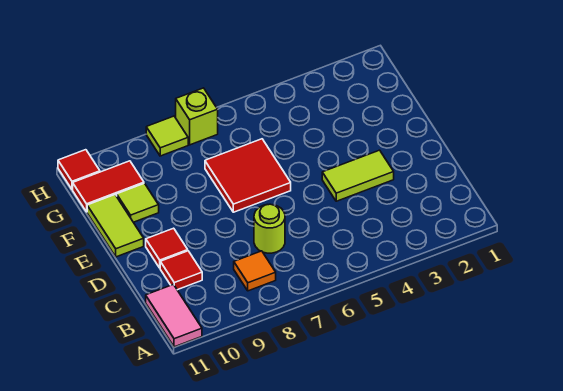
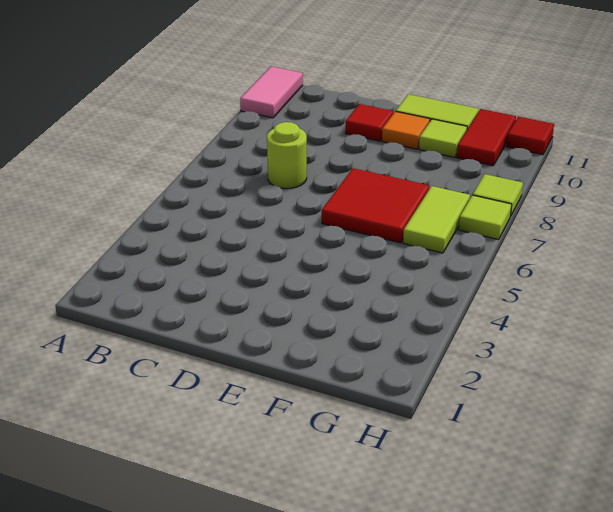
pink 1x2 tile [146,284,202,347] -> pink 1x2 tile turned to [240,66,303,118]
orange 1x1 tile [234,251,276,291] -> orange 1x1 tile moved to [382,111,430,149]
red 1x1 tile [160,251,202,290] -> none
lime 1x2 tile [322,150,394,201] -> lime 1x2 tile moved to [403,186,470,253]
lime 1x1 brick [176,88,218,145] -> lime 1x1 tile [459,195,512,239]

